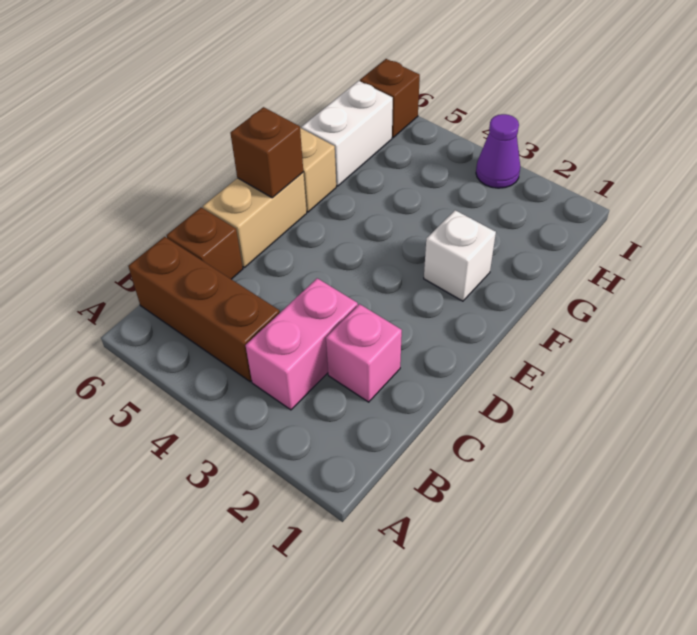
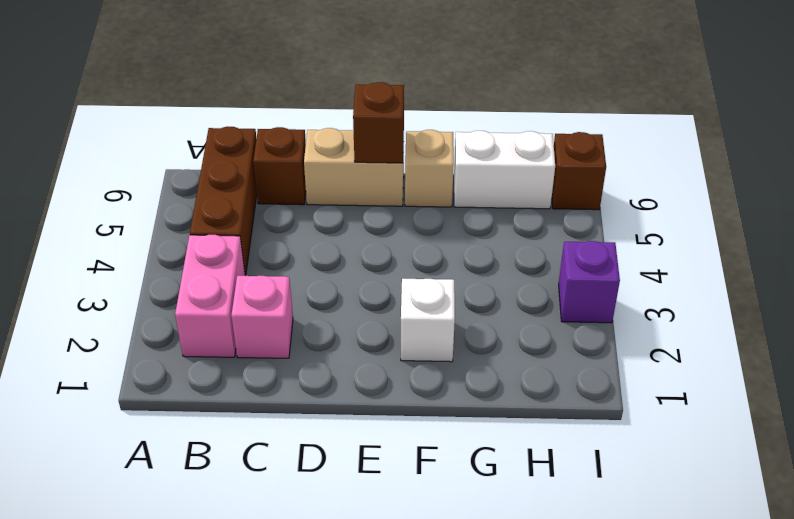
pink 1x2 brick [246,278,358,410] -> pink 1x2 brick turned to [175,235,245,357]
purple 1x1 cone [476,114,520,188] -> purple 1x1 brick [559,241,620,323]

